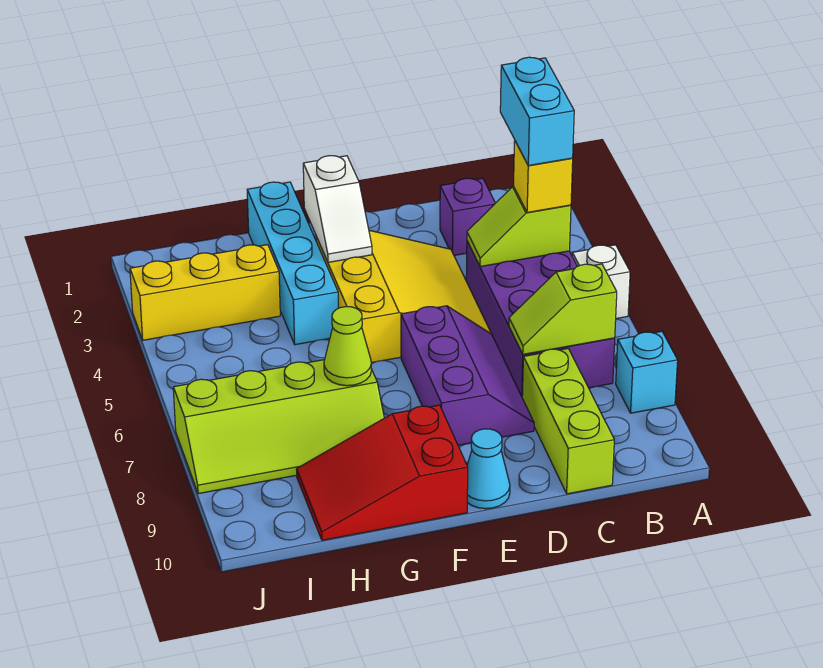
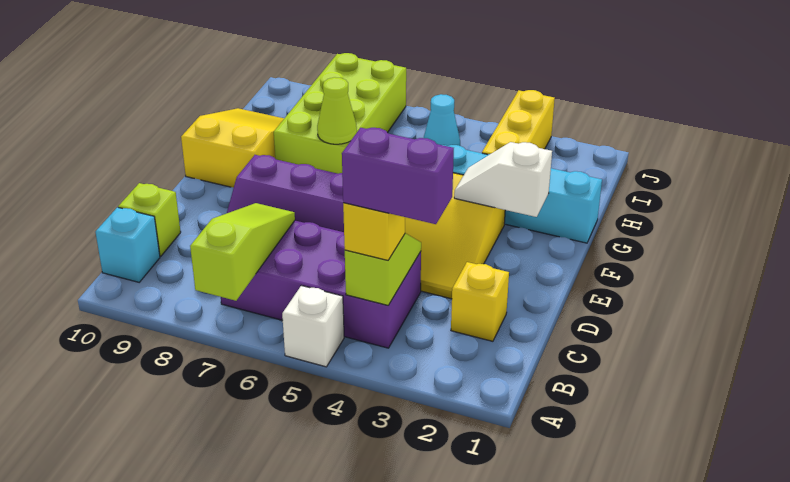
cyan 1x1 brick [616,331,678,413] -> cyan 1x1 brick moved to [96,207,160,282]
cyan 1x2 brick [500,57,574,166] -> purple 1x2 brick [342,128,454,224]
lime 1x2 slope [509,264,617,354] -> lime 1x3 slope [190,203,295,301]
purple 1x1 brick [440,178,495,255] -> yellow 1x1 brick [451,262,509,341]
lime 1x3 brick [522,348,614,494] -> lime 1x1 brick [118,183,181,256]
cyan 1x1 cone [467,429,510,509] -> cyan 1x1 cone moved to [424,94,460,146]
red 2x3 slope [296,405,468,540] -> yellow 2x3 slope [181,108,284,188]
lime 2x4 slope [173,360,384,494] -> lime 2x4 brick [274,53,406,174]

